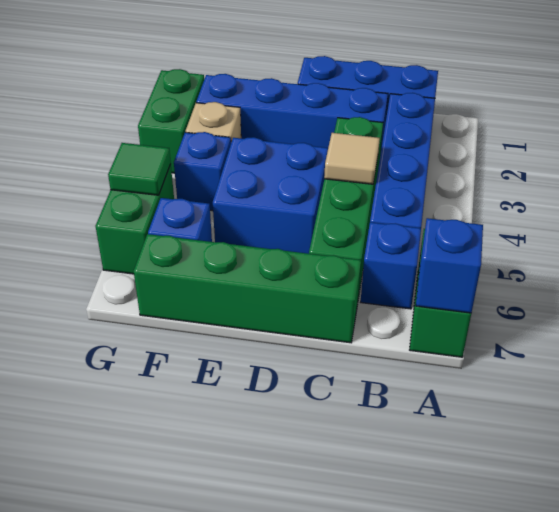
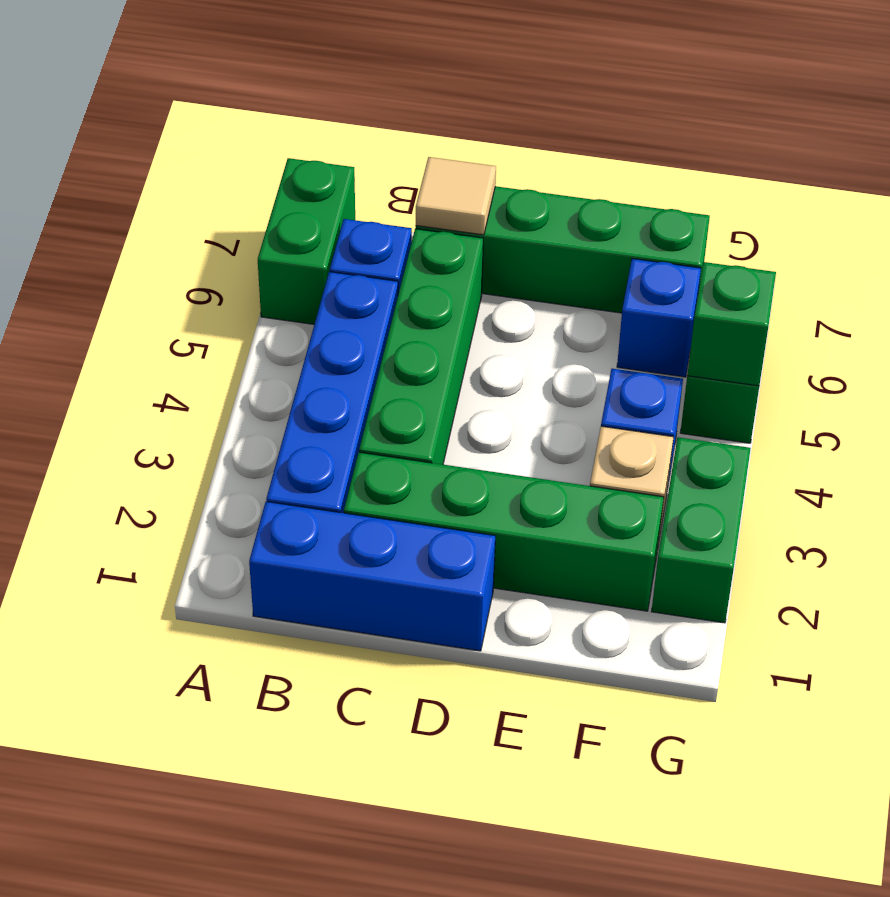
blue 1x1 brick [416,218,483,313] -> none
blue 1x4 brick [196,74,388,149] -> green 1x4 brick [344,452,664,611]
tan 1x1 tile [324,133,380,184] -> tan 1x1 tile moved to [416,157,496,235]
blue 2x2 brick [213,137,328,254] -> none
green 1x1 tile [108,143,171,195] -> green 1x1 brick [687,262,776,386]

